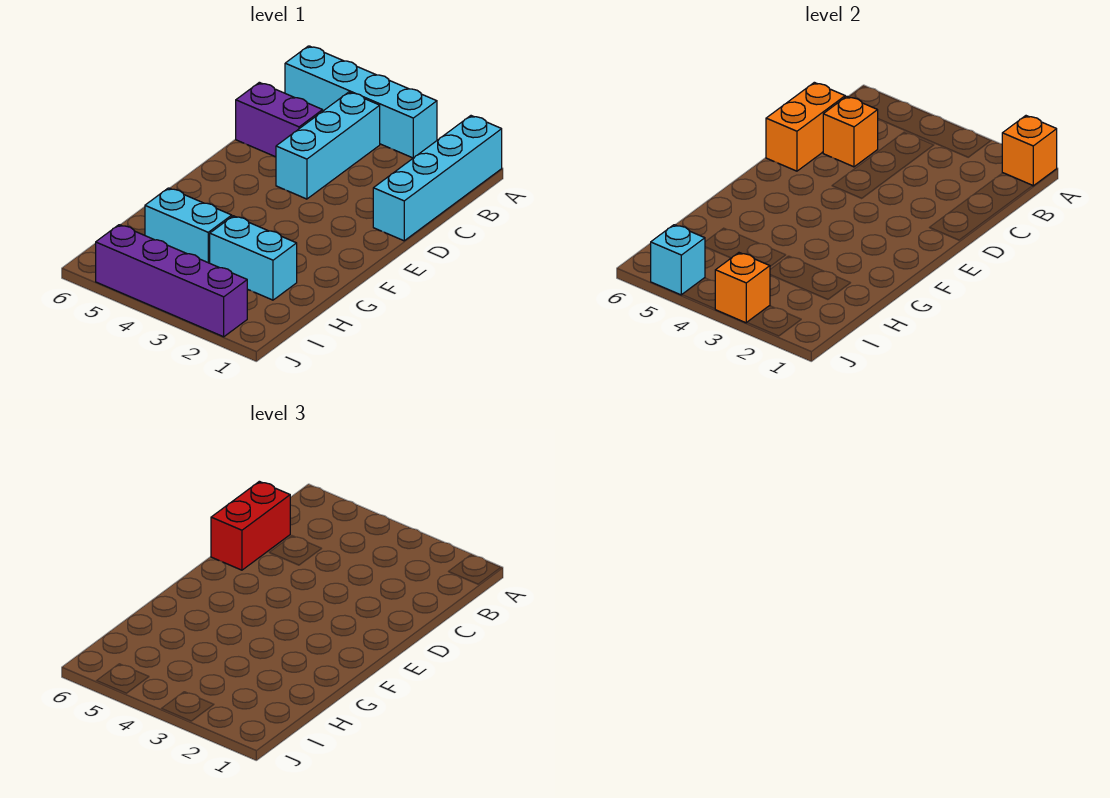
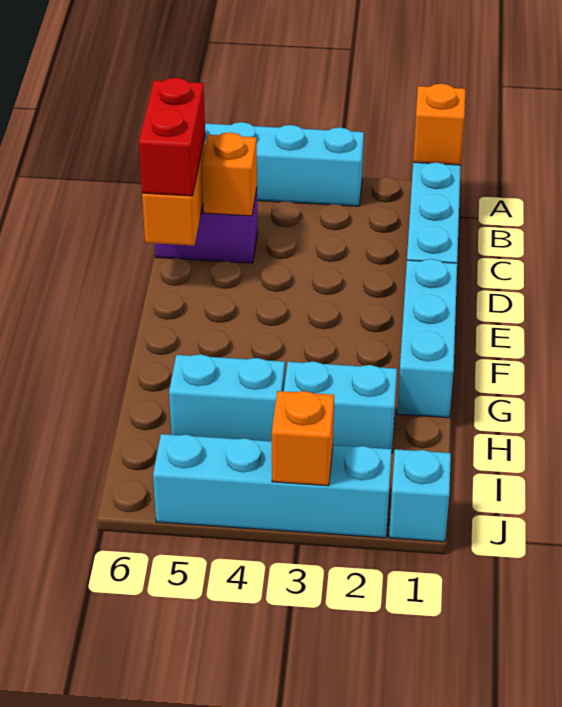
cyan 1x3 brick [276,92,380,199] -> cyan 1x3 brick moved to [397,259,457,418]
purple 1x4 brick [96,225,247,337] -> cyan 1x4 brick [153,434,392,538]
cyan 1x1 brick [651,225,705,295] -> cyan 1x1 brick moved to [389,449,451,542]

